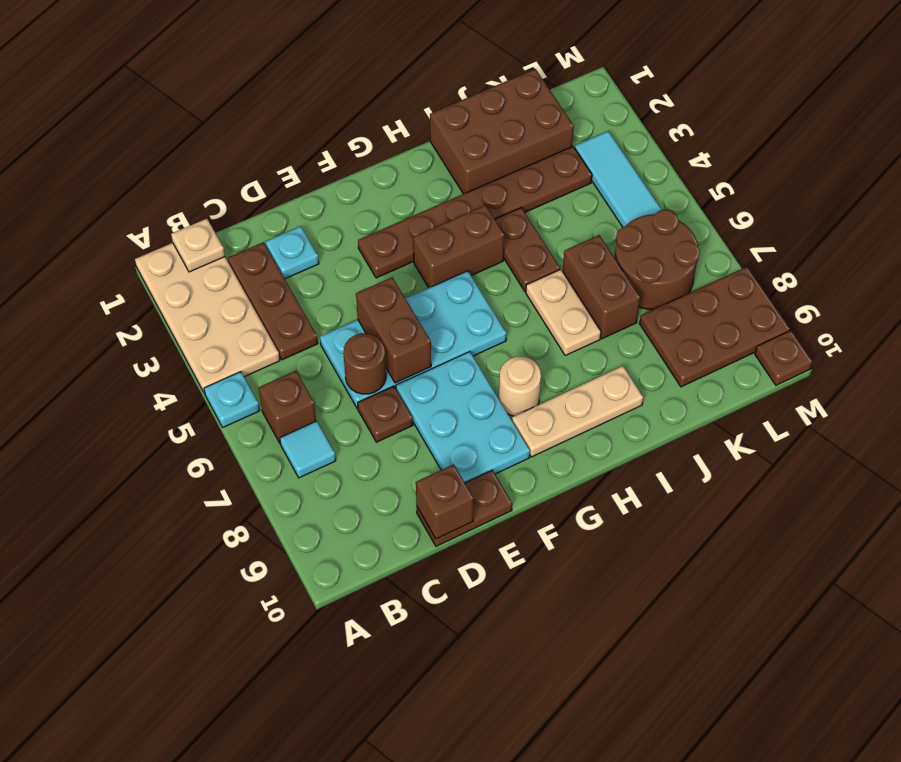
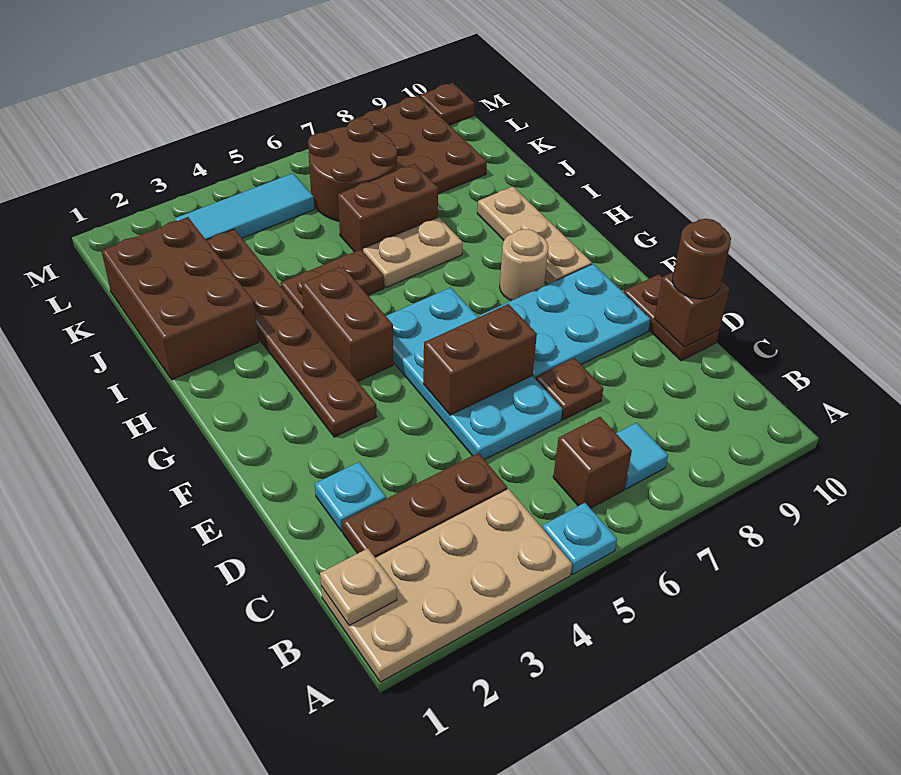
brown 1x1 round brick [344,333,386,394] -> brown 1x1 round brick moved to [672,219,731,299]

